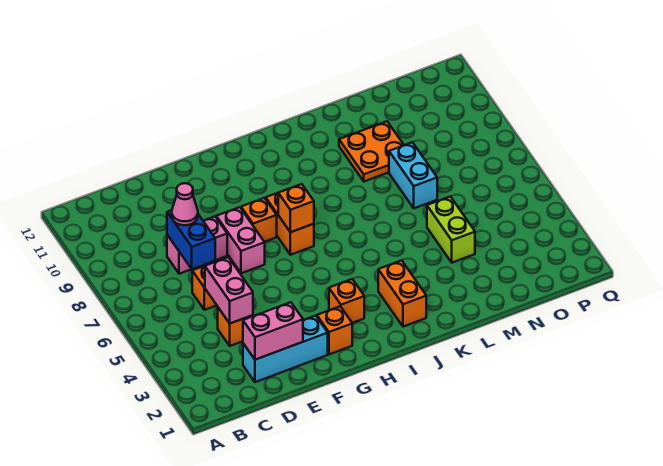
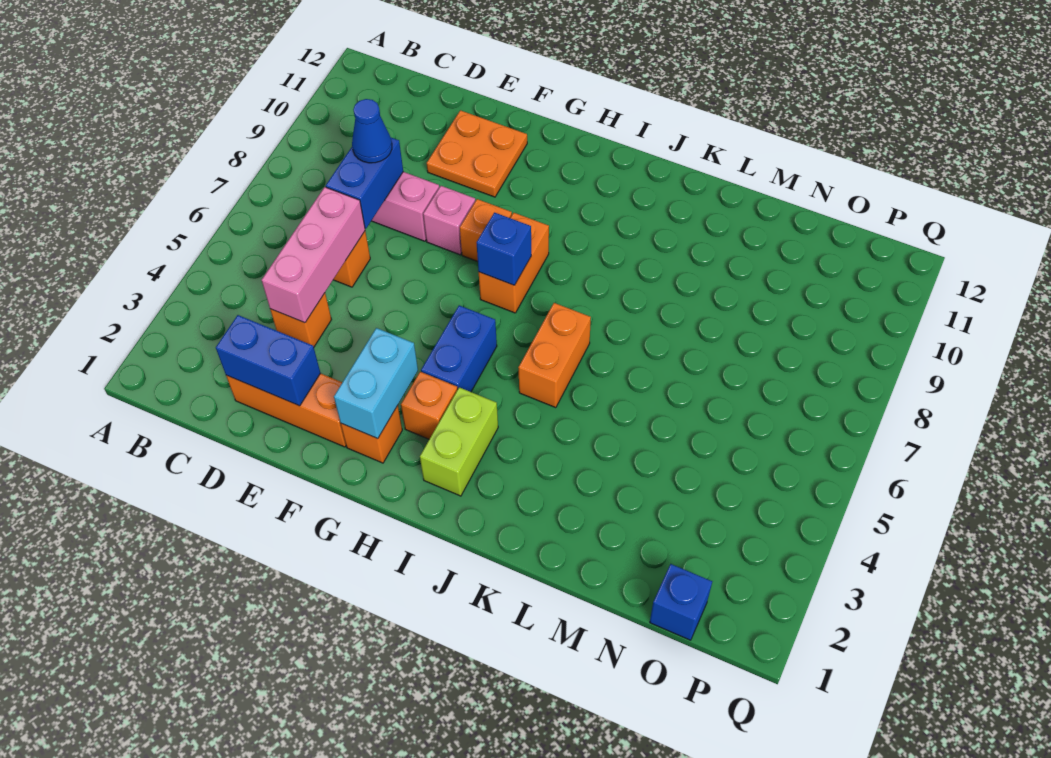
cyan 1x3 brick [243,316,328,382] -> orange 1x3 brick [226,373,346,447]
pink 1x2 brick [243,302,303,360] -> blue 1x2 brick [216,315,320,406]
pink 1x2 brick [205,257,253,323] -> pink 1x3 brick [262,187,365,323]
pink 1x1 cone [172,183,198,225] -> blue 1x1 cone [352,99,392,163]
pink 1x2 brick [216,207,265,273] -> pink 1x1 brick [423,186,475,255]
none -> blue 1x2 brick [421,305,497,392]
orange 1x1 brick [278,184,314,232] -> blue 1x1 brick [476,213,531,285]
orange 1x2 brick [378,260,426,327] -> orange 1x2 brick moved to [518,303,591,408]
orange 2x2 plate [339,121,404,182] -> orange 2x2 plate moved to [427,110,527,197]
lime 1x2 brick [427,196,475,263] -> lime 1x2 brick moved to [420,387,498,496]
cyan 1x2 brick [389,142,437,208] -> cyan 1x2 brick moved to [334,328,418,438]
none -> blue 1x1 brick [650,564,712,640]

